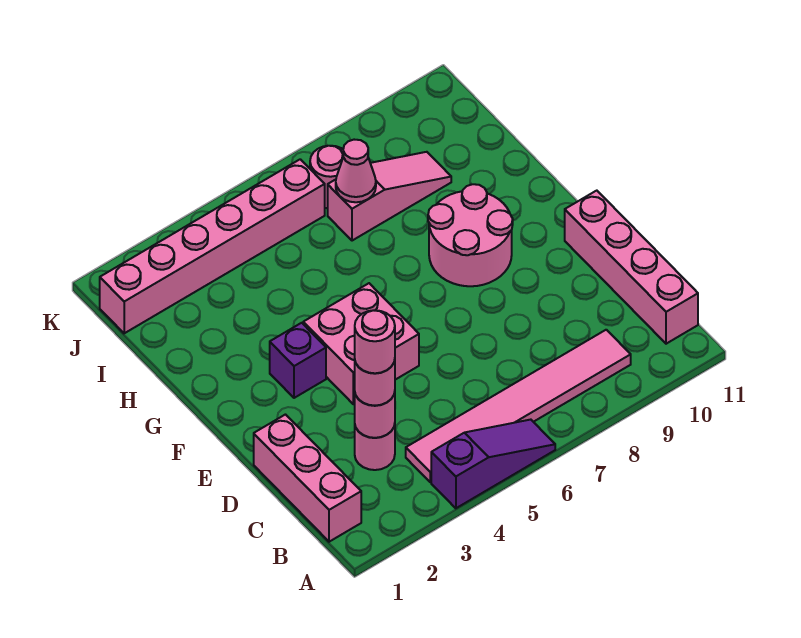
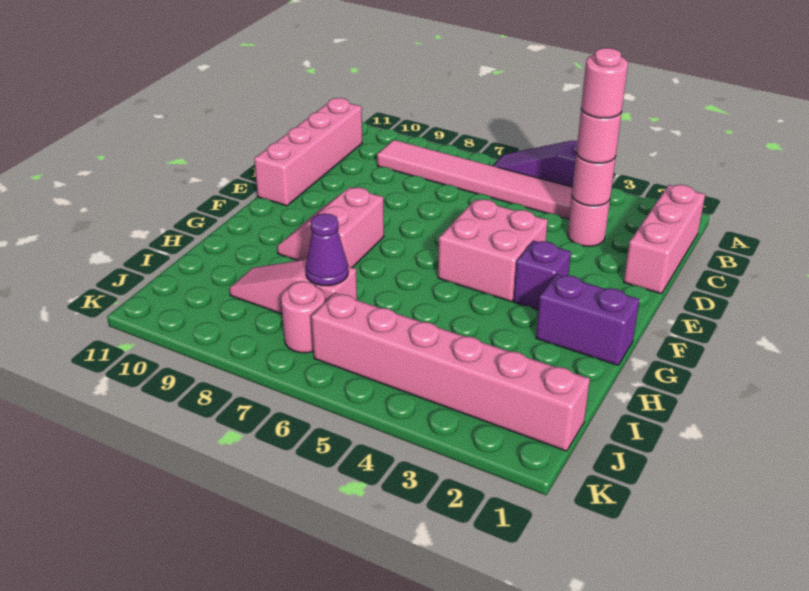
pink 2x2 round brick [428,184,513,286] -> pink 2x2 slope [277,187,384,268]
none -> purple 1x2 brick [536,274,640,365]
pink 1x1 cone [336,140,376,202] -> purple 1x1 cone [305,214,348,286]

